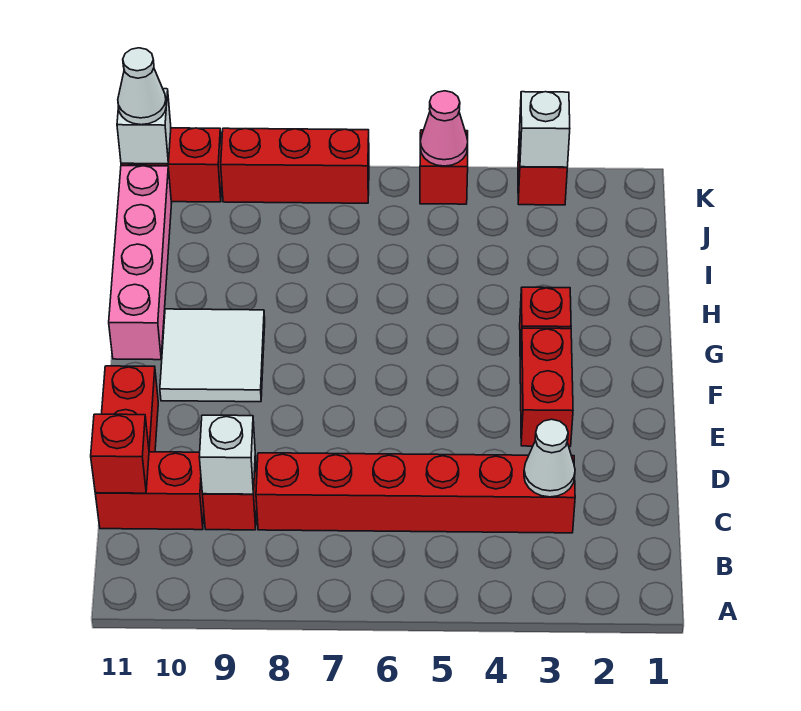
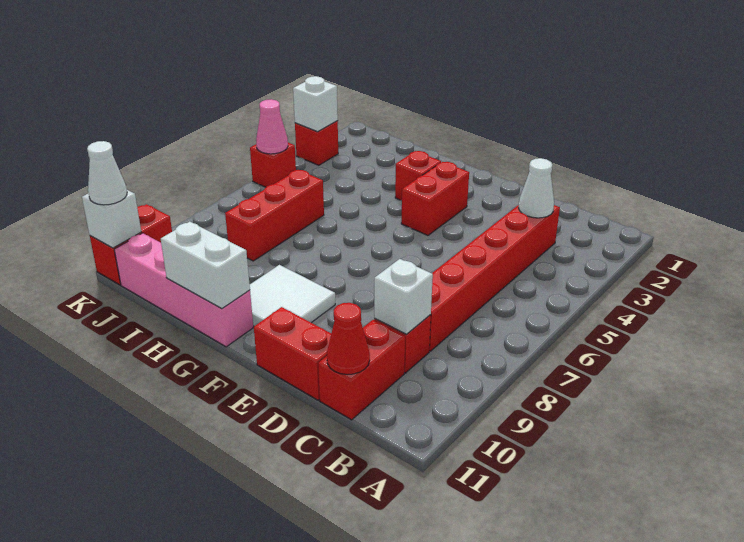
red 1x1 brick [91,414,149,493] -> red 1x1 cone [327,303,370,375]
red 1x2 brick [520,328,573,447] -> red 1x2 brick turned to [401,162,469,235]
none -> white 1x2 brick [161,222,250,309]
red 1x3 brick [221,128,369,203] -> red 1x3 brick moved to [225,170,324,261]

